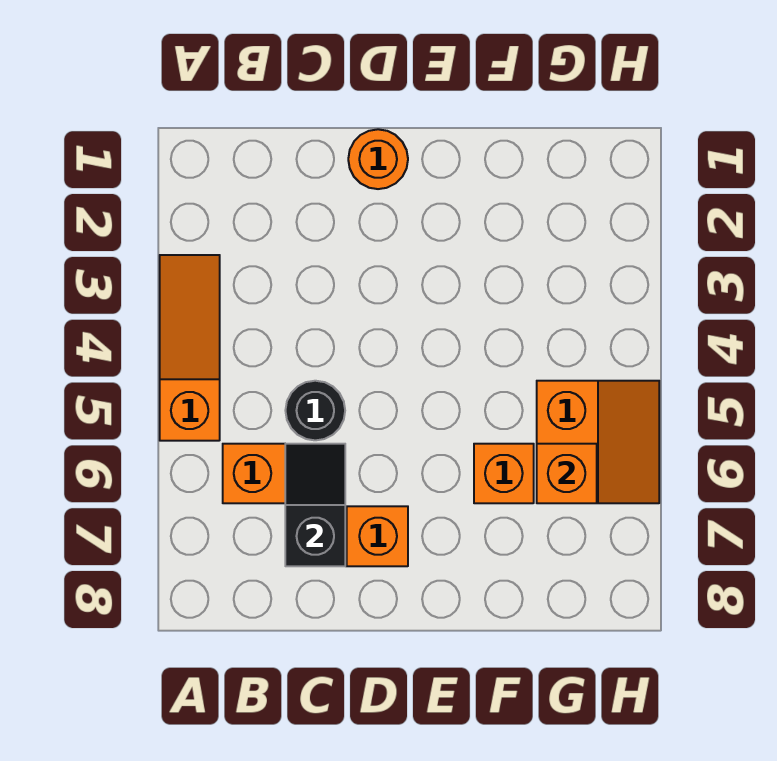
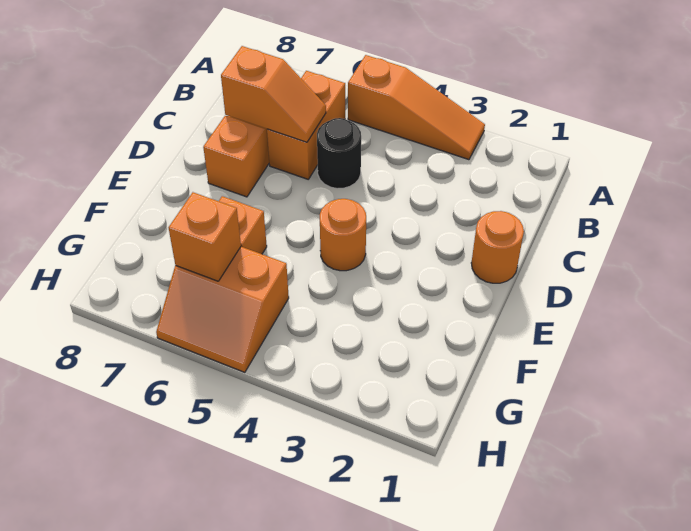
black 1x2 slope [285,444,345,566] -> orange 1x2 slope [221,46,326,142]
none -> orange 1x1 round brick [320,199,366,271]

